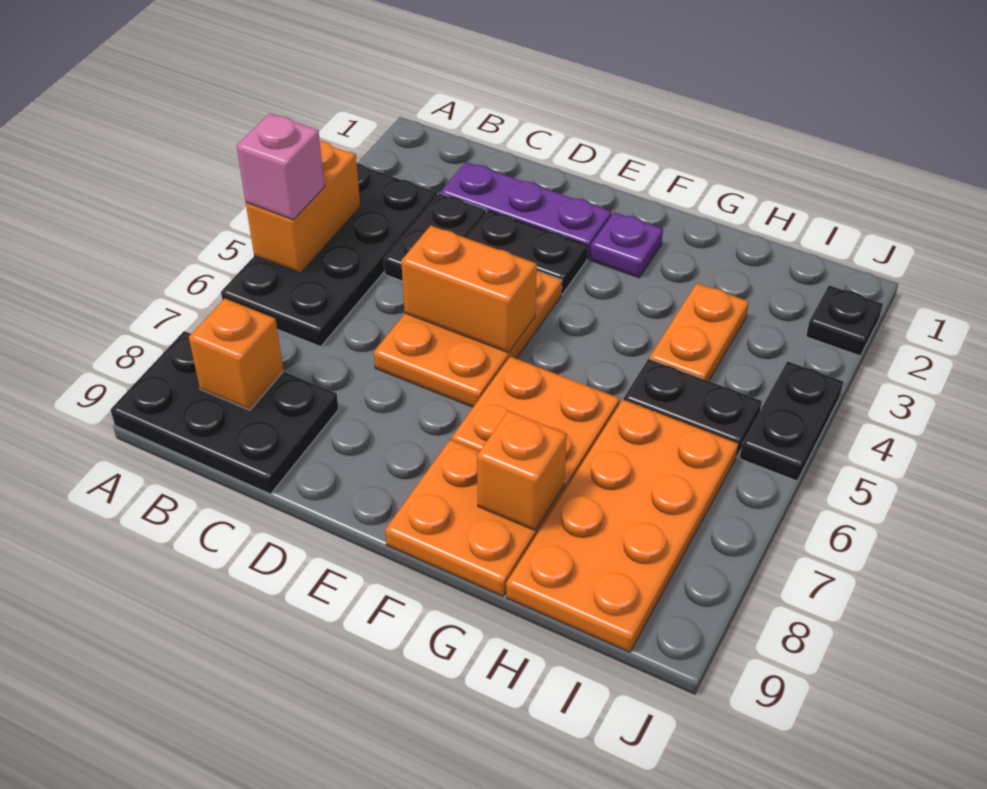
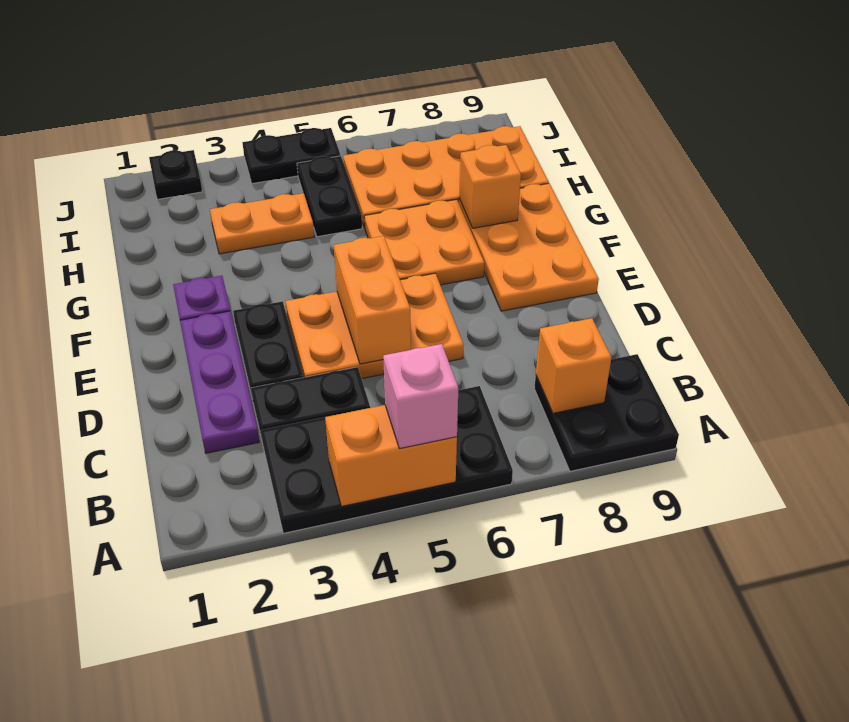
black 2x3 plate [111,331,339,494] -> black 2x2 plate [534,354,679,471]
orange 2x2 plate [385,440,564,596] -> orange 2x3 plate [459,183,599,311]

